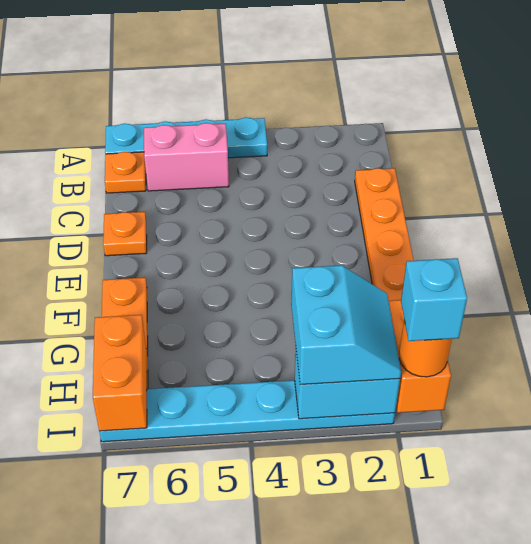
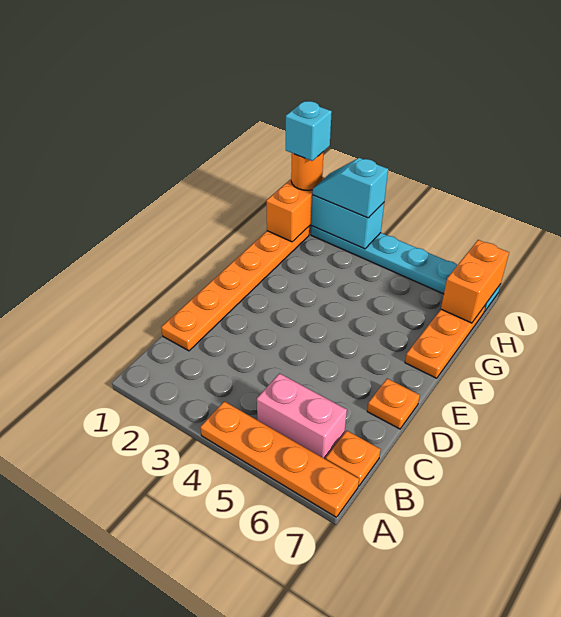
cyan 1x4 plate [105,118,267,158] -> orange 1x4 plate [200,401,359,517]
cyan 2x2 slope [291,265,401,385] -> cyan 1x2 slope [313,158,388,218]

